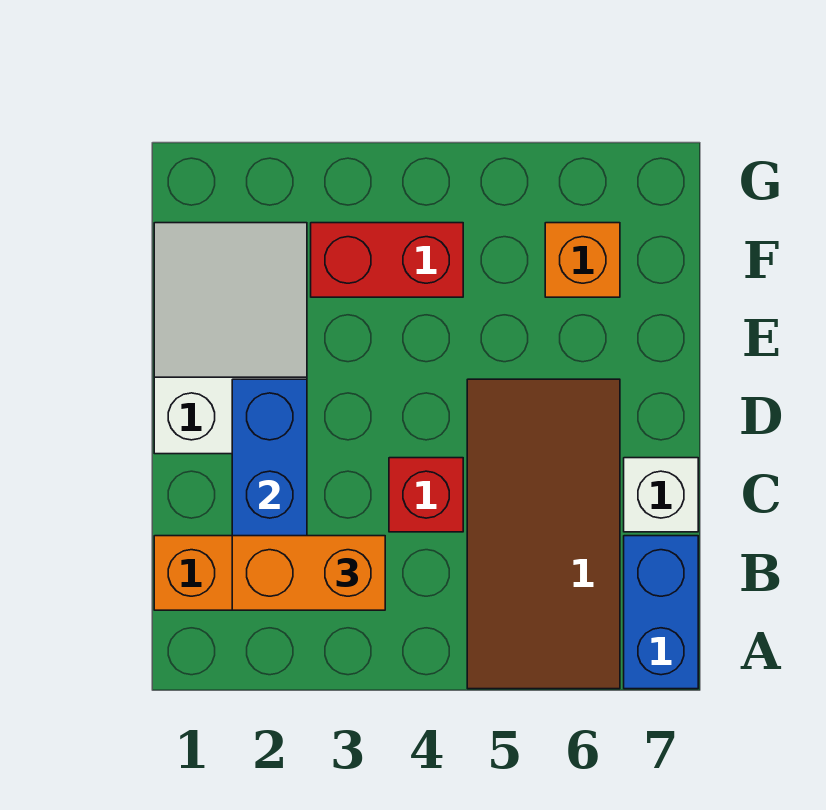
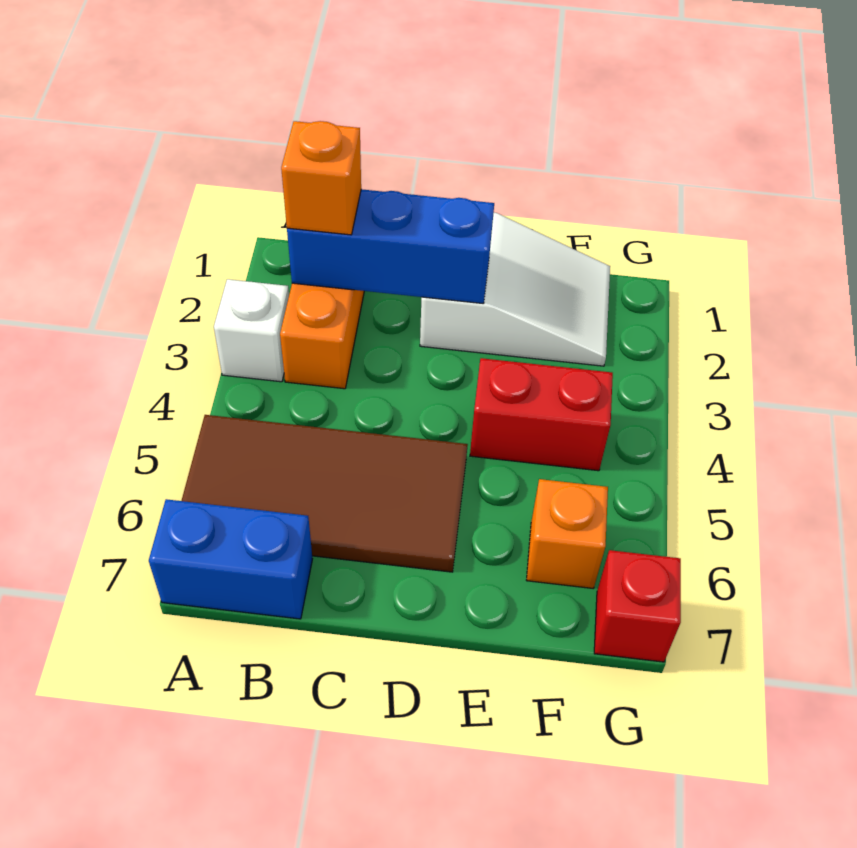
orange 1x2 brick [232,536,385,610] -> orange 1x1 brick [281,121,361,235]
red 1x1 brick [389,458,463,532] -> red 1x1 brick moved to [594,550,681,662]
white 1x1 brick [624,458,698,532] -> white 1x1 brick moved to [214,279,289,382]
red 1x2 brick [311,223,463,297] -> red 1x2 brick turned to [470,358,613,471]

